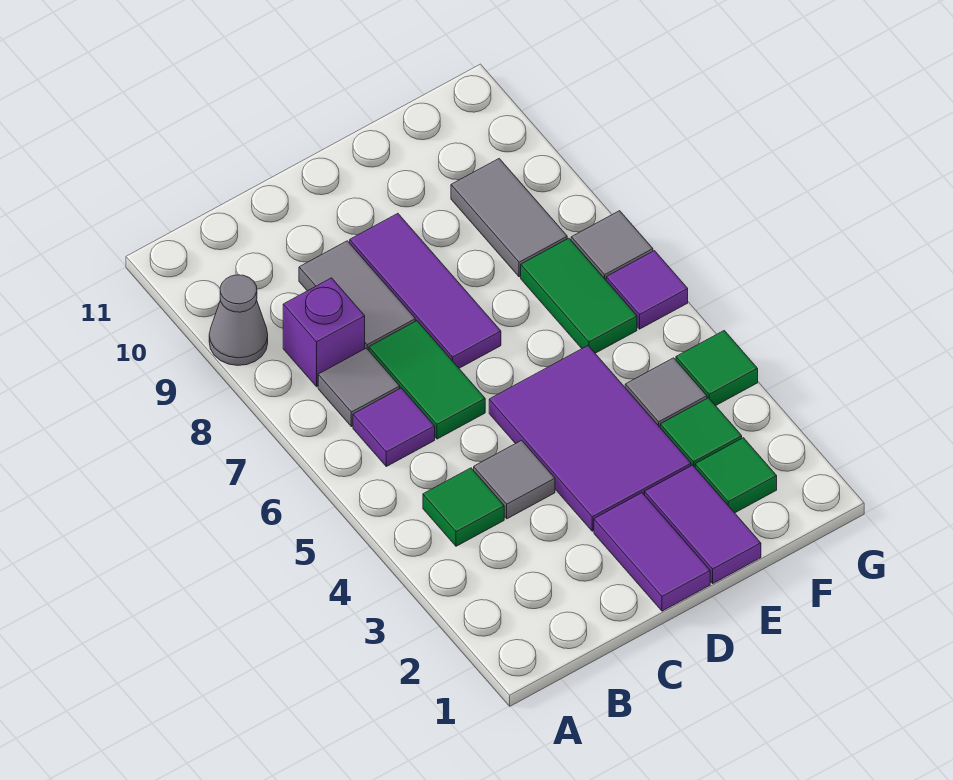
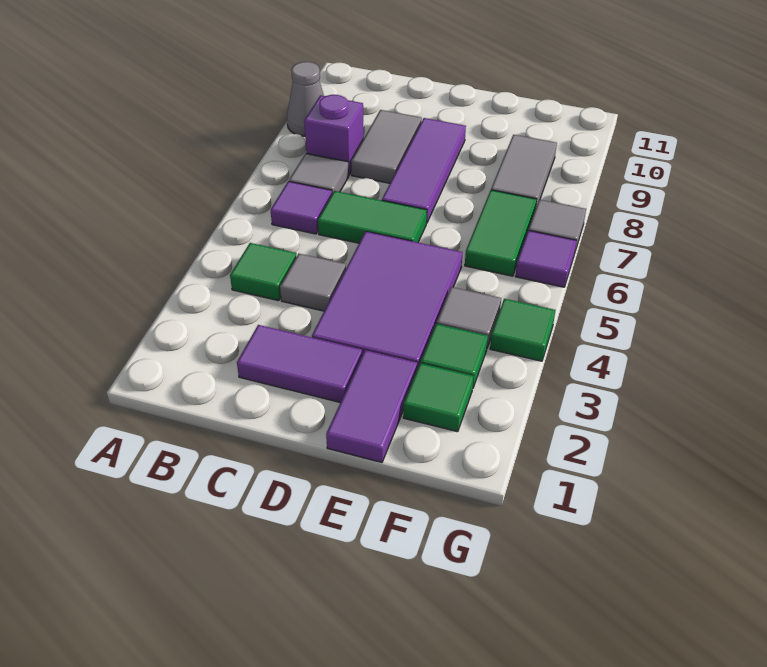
green 1x2 tile [369,321,485,439] -> green 1x2 tile turned to [318,191,427,243]
purple 1x2 tile [594,493,710,611] -> purple 1x2 tile turned to [237,325,362,403]

